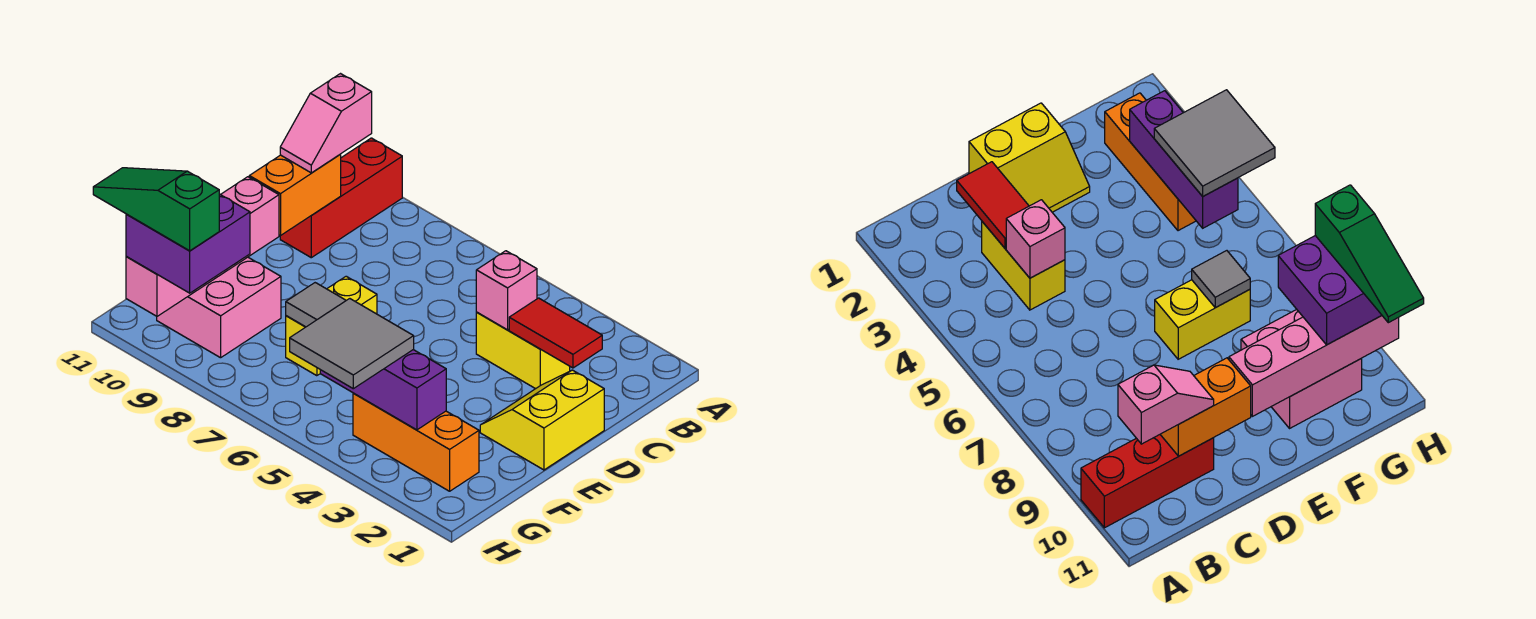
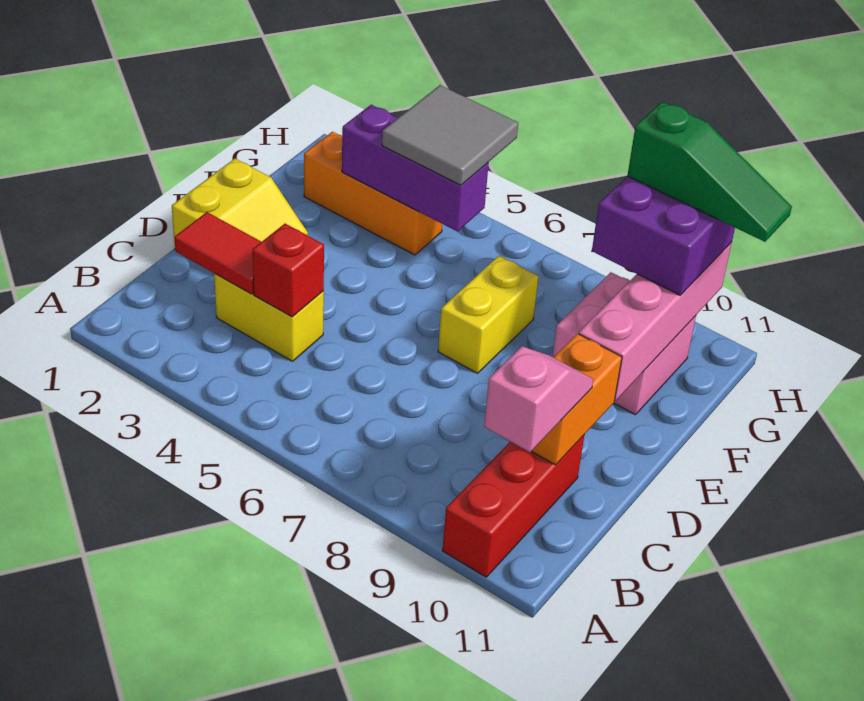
pink 1x1 brick [476,251,537,330] -> red 1x1 brick [253,224,324,317]
grey 1x1 tile [286,283,346,327] -> none

